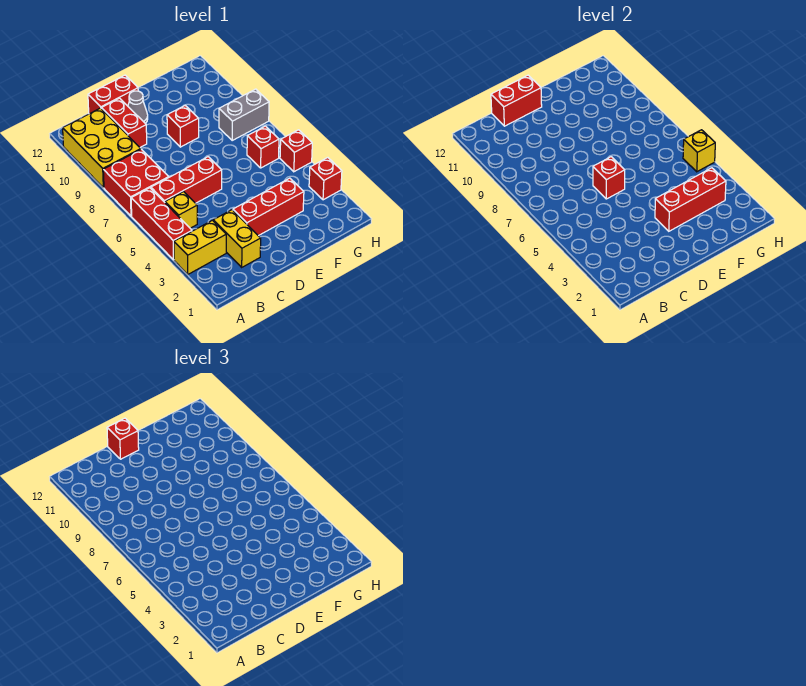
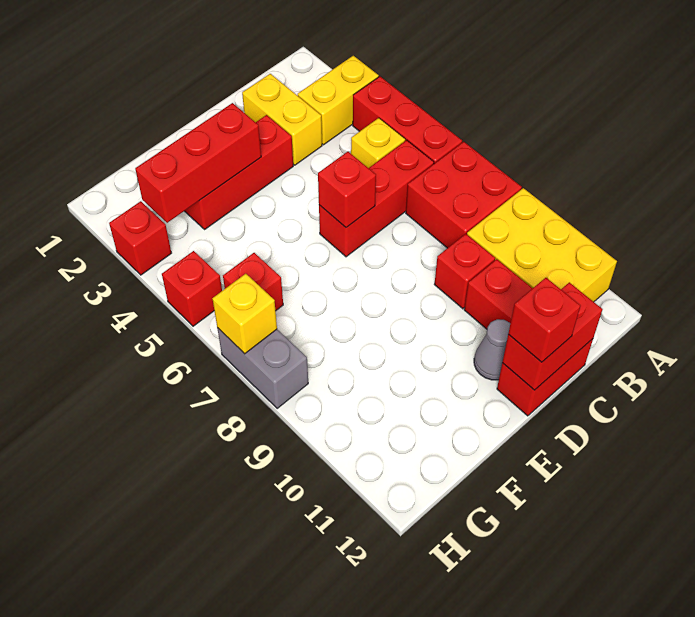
red 1x1 brick [167,106,199,147] -> red 1x1 brick moved to [434,234,495,309]
grey 1x2 brick [219,89,269,140] -> grey 1x2 brick turned to [217,328,308,408]
yellow 1x1 brick [683,130,715,172] -> yellow 1x1 brick moved to [212,274,277,354]

